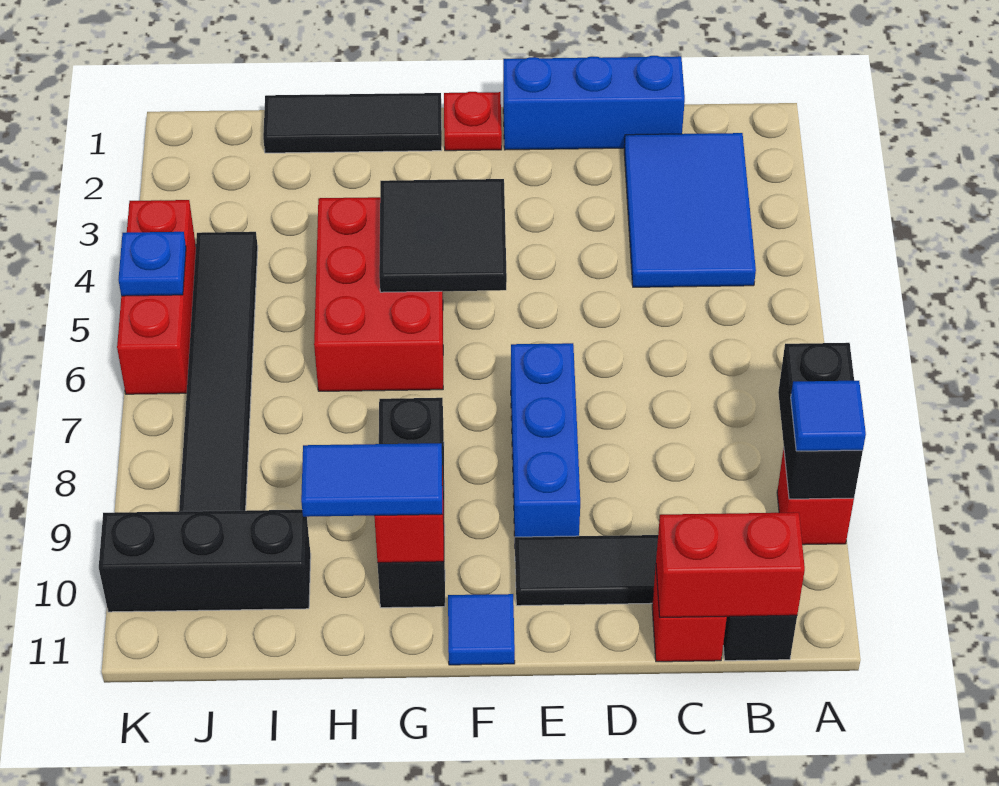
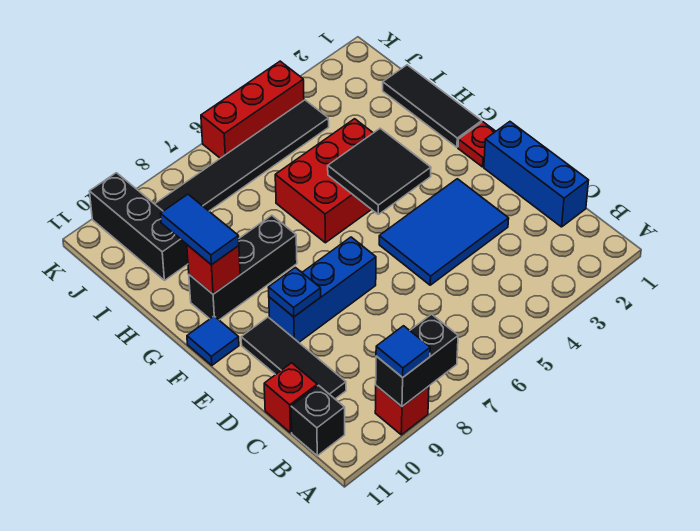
blue 2x3 tile [624,133,756,287] -> blue 2x3 tile moved to [379,179,509,285]
red 1x2 brick [656,512,805,618] -> none
blue 1x1 plate [118,232,186,296] -> blue 1x1 plate moved to [268,268,321,317]

